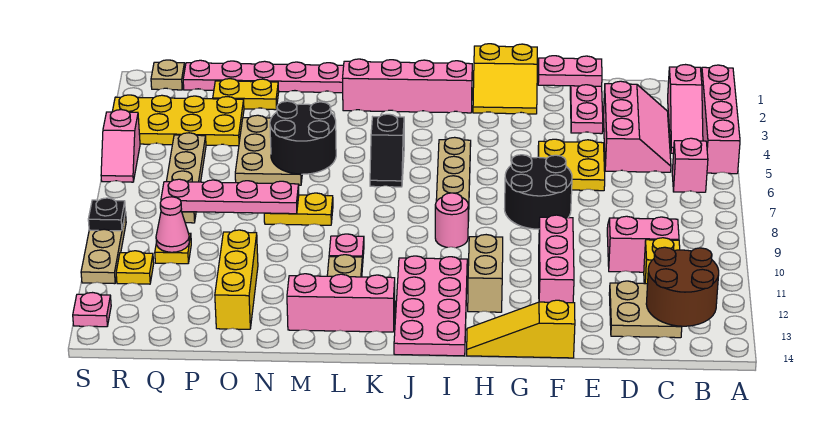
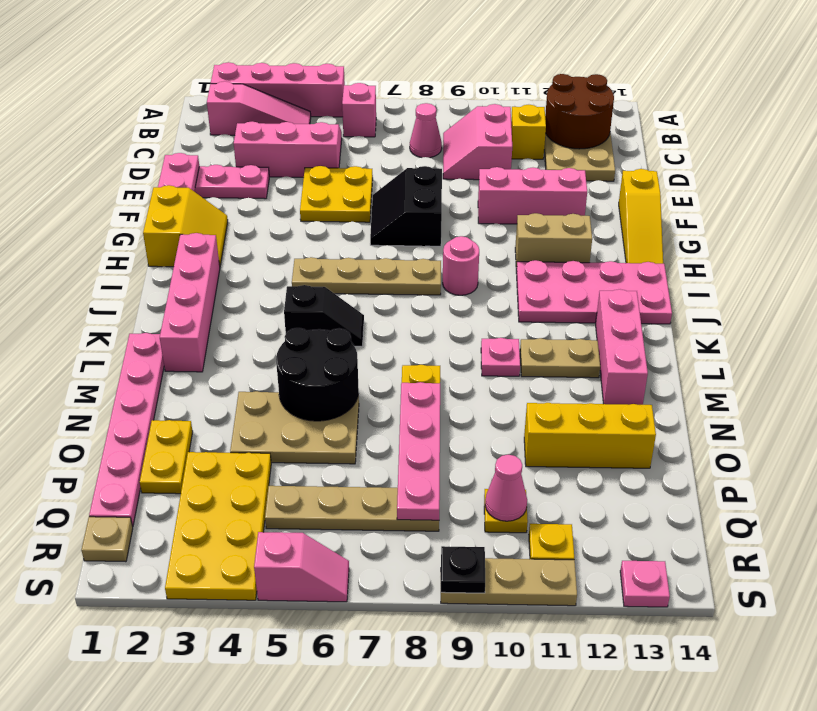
none -> pink 1x1 cone [410,103,442,158]
black 2x2 round brick [505,155,572,229] -> black 2x2 slope [370,166,442,246]

